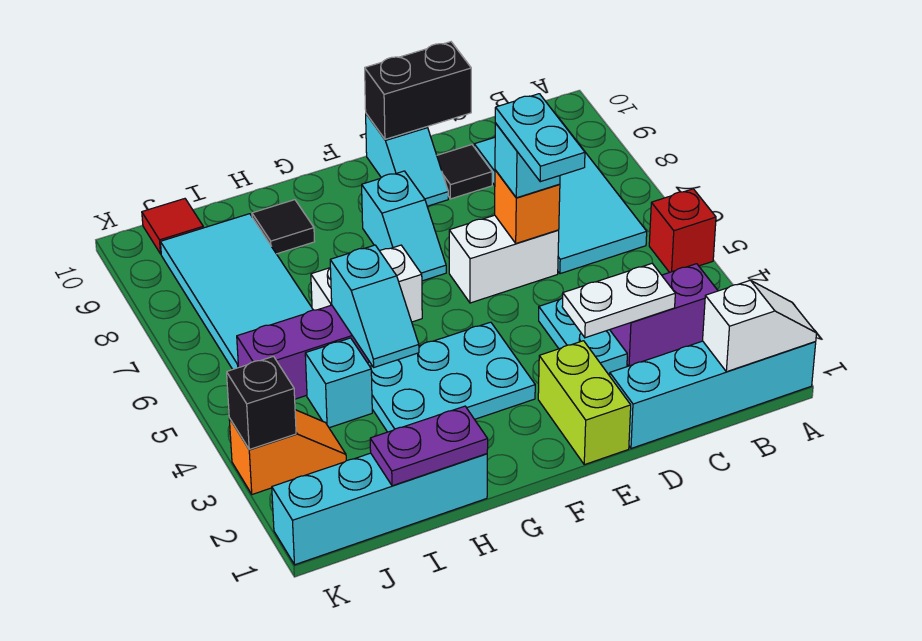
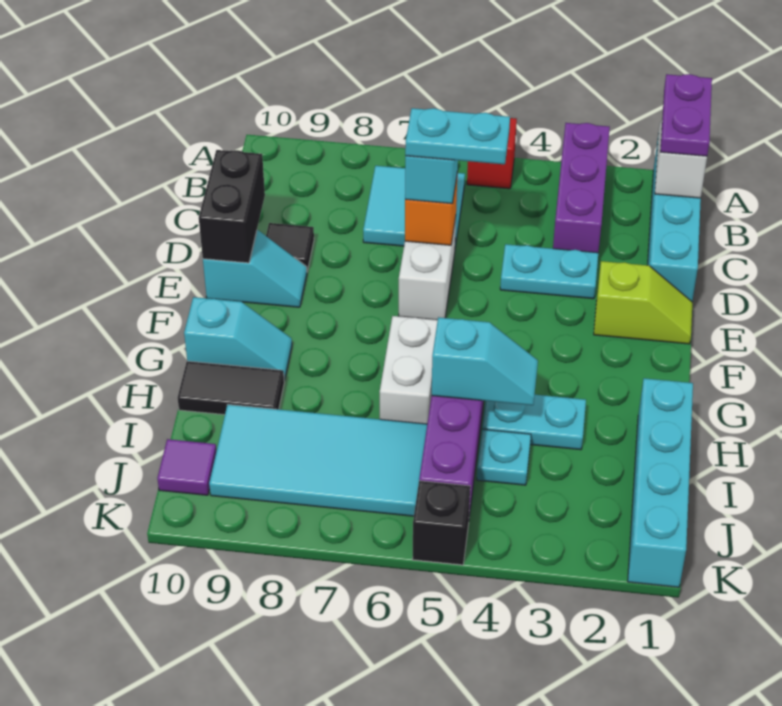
purple 1x2 brick [610,264,718,366] -> purple 1x3 brick [553,123,610,253]
cyan 2x4 tile [474,120,647,274] -> cyan 2x2 tile [363,166,465,248]
white 1x2 plate [562,263,675,338] -> none
lime 1x2 brick [538,341,631,465] -> lime 1x2 slope [594,261,692,344]
cyan 2x3 plate [368,322,535,432] -> cyan 1x2 plate [482,395,586,450]
cyan 1x2 slope [362,171,446,281] -> cyan 1x2 slope moved to [184,297,292,381]
purple 1x2 plate [370,406,488,486] -> purple 1x2 plate moved to [660,74,712,156]
black 1x1 tile [252,200,315,254] -> black 1x2 tile [178,361,284,415]
cyan 1x1 brick [305,338,372,428] -> cyan 1x1 plate [477,429,531,485]
orange 1x2 slope [229,410,346,494] -> none
red 1x1 tile [142,199,203,254] -> purple 1x1 tile [157,439,216,495]
black 1x1 brick [227,356,296,449] -> black 1x1 brick moved to [412,481,470,565]

